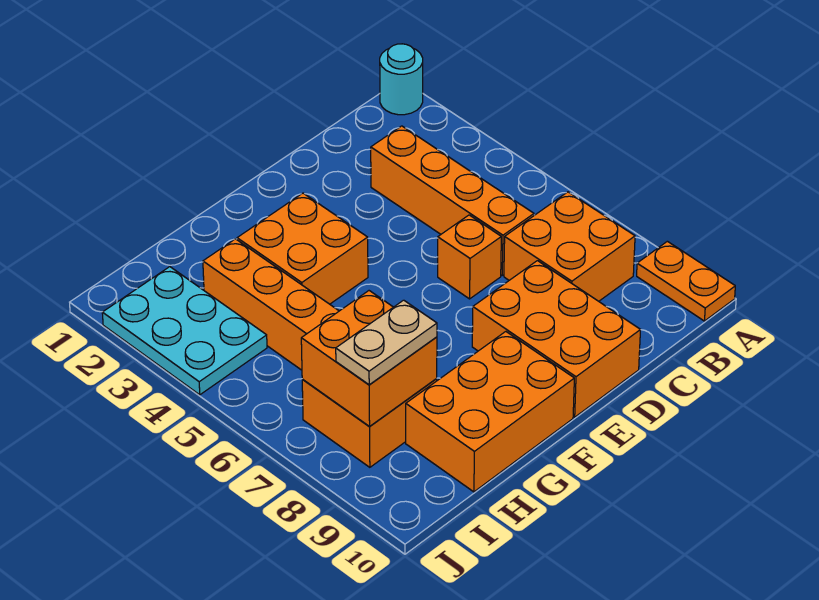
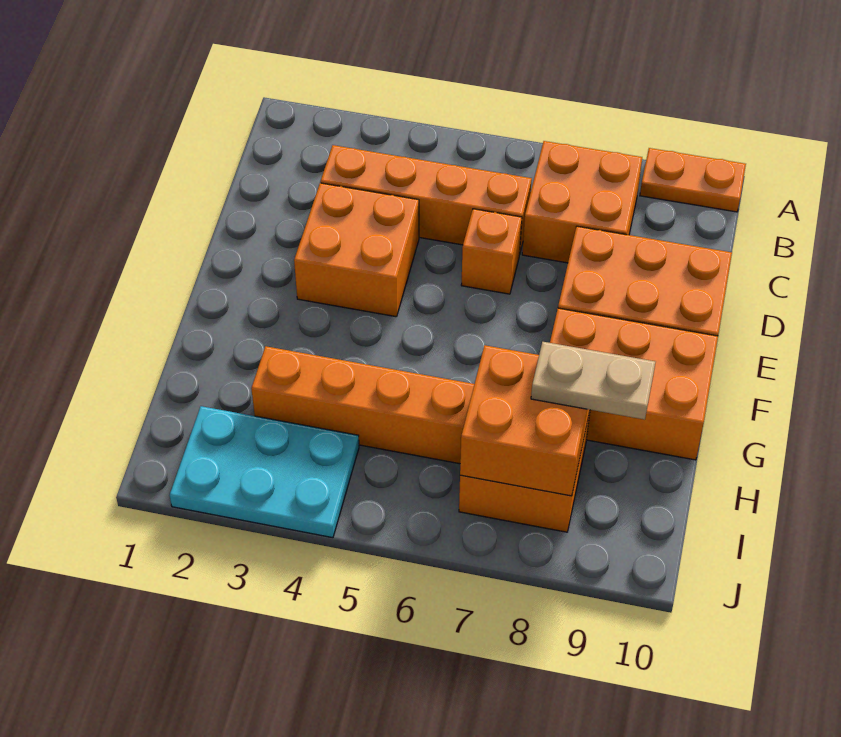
cyan 1x1 round brick [380,44,423,115] -> none
orange 2x2 brick [237,193,368,304] -> orange 2x2 brick moved to [294,183,419,317]
orange 2x3 brick [406,332,574,492] -> orange 2x3 brick turned to [550,308,718,460]
tan 1x2 plate [336,300,437,385] -> tan 1x2 plate turned to [531,342,655,420]

